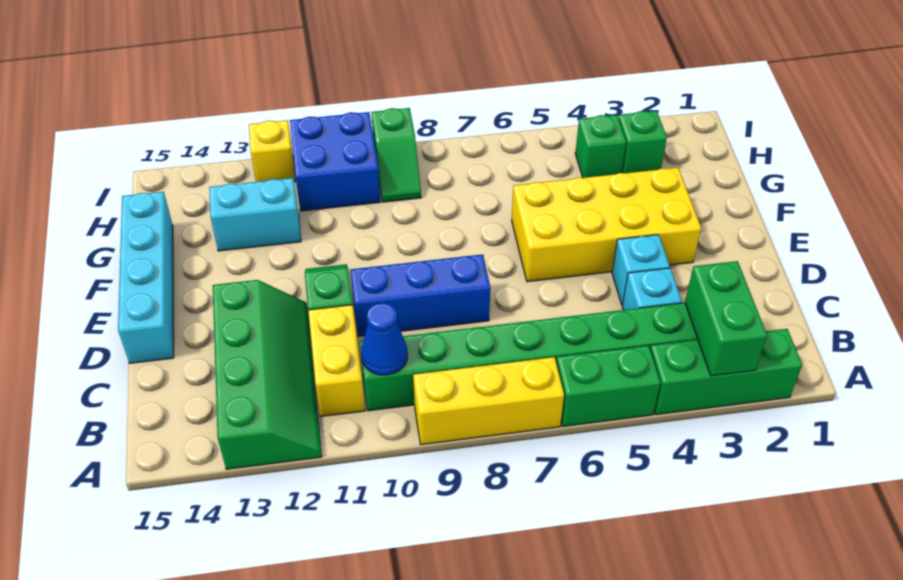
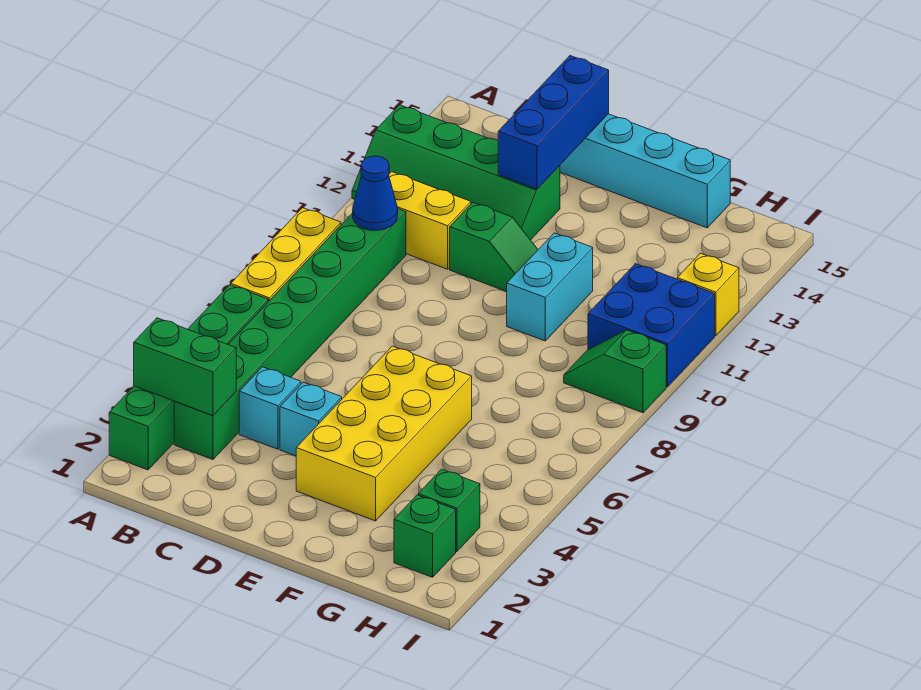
blue 1x3 brick [351,254,490,336] -> blue 1x3 brick moved to [498,56,609,189]
cyan 1x2 brick [209,178,301,251] -> cyan 1x2 brick moved to [507,233,593,341]
green 1x1 brick [575,115,626,178] -> green 1x1 brick moved to [394,495,456,577]

